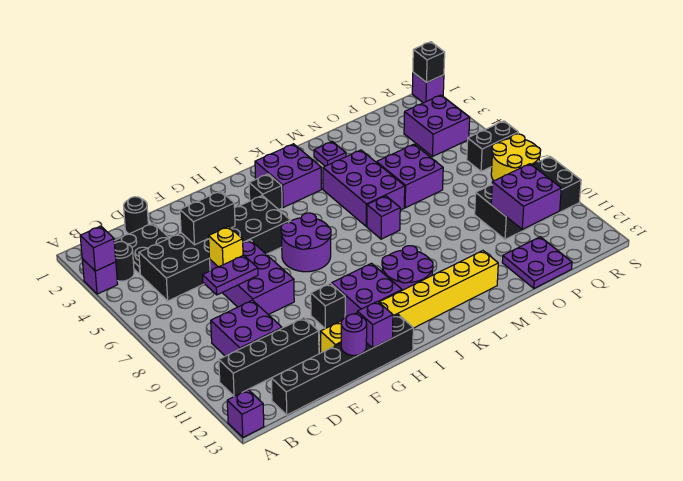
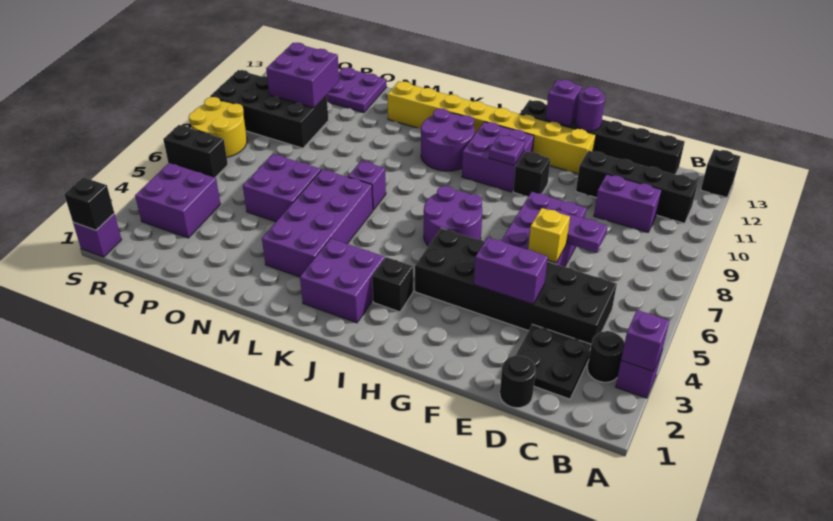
purple 1x1 brick [227,390,264,437] -> black 1x1 brick [701,149,741,198]
purple 2x2 brick [211,300,282,356] -> purple 1x2 brick [594,174,662,232]
black 1x2 brick [180,191,235,245] -> purple 1x2 brick [474,237,548,304]
purple 2x3 brick [323,150,405,226] -> purple 2x4 brick [262,169,373,277]
purple 1x1 plate [314,142,346,166] -> purple 1x1 plate moved to [489,135,525,165]

